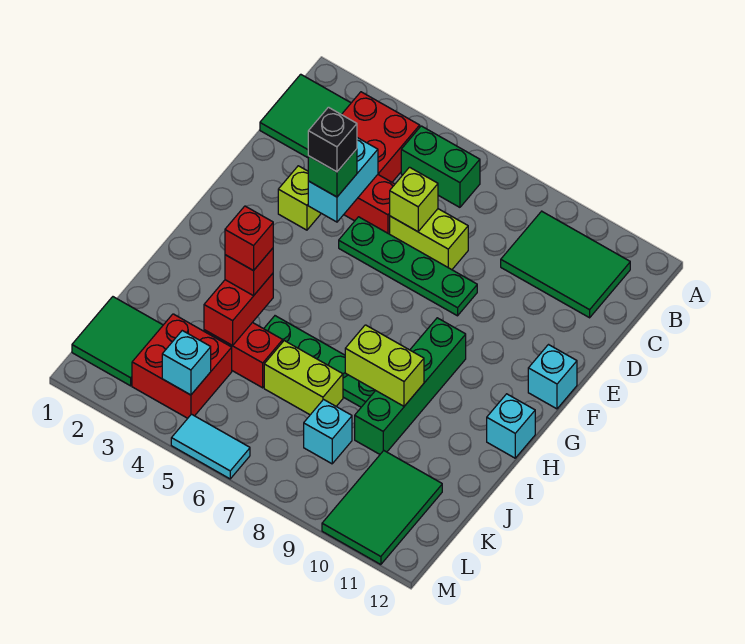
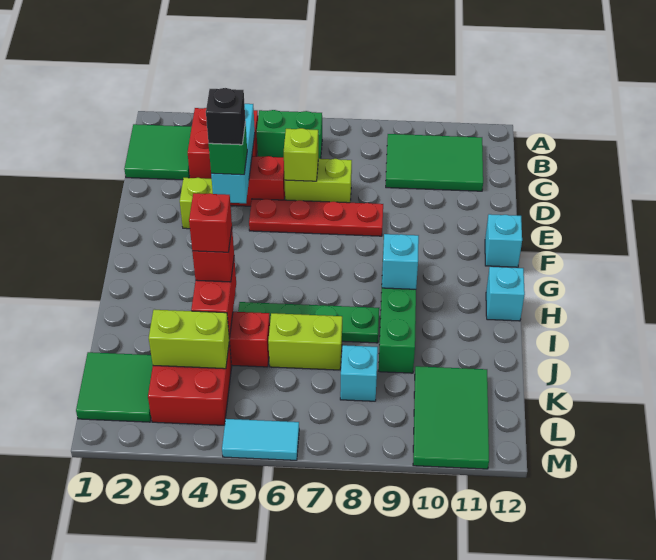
cyan 1x2 brick [308,138,378,222] -> cyan 1x3 brick [211,104,255,203]
green 1x4 plate [339,217,477,316] -> red 1x4 plate [249,199,383,236]
lime 1x2 brick [345,325,424,406] -> lime 1x2 brick moved to [149,310,229,369]
cyan 1x1 brick [162,331,211,395] -> cyan 1x1 brick moved to [382,234,419,289]

